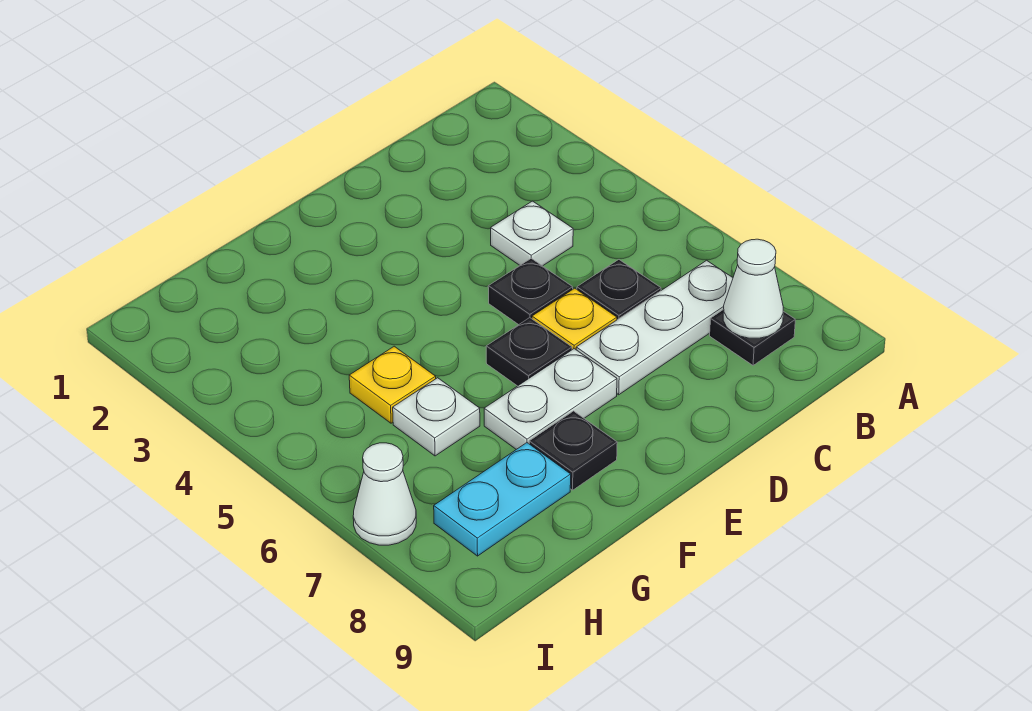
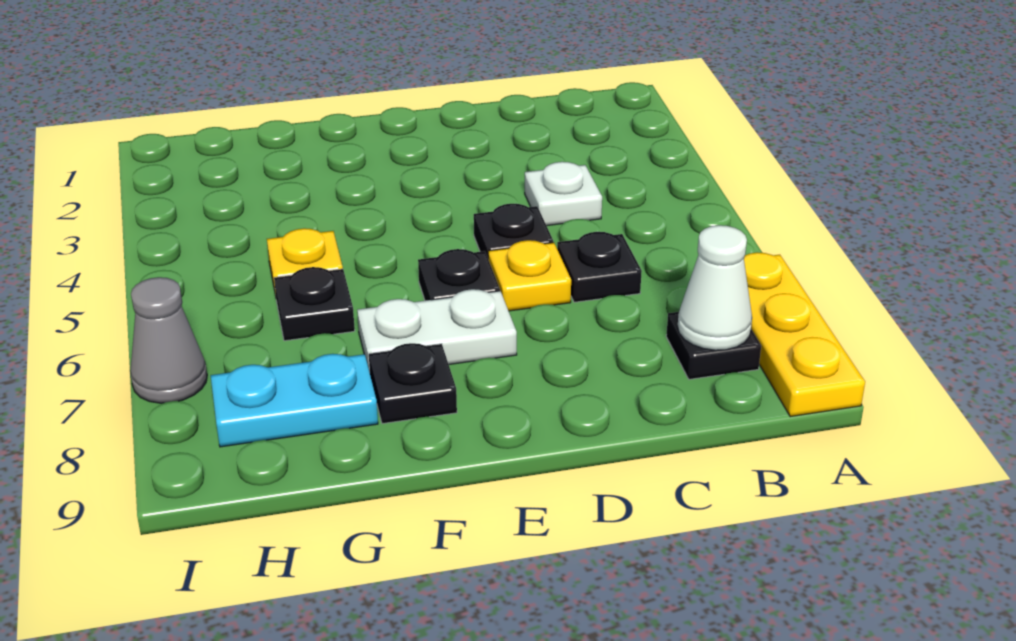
none -> yellow 1x3 plate [744,252,865,417]
white 1x3 plate [576,260,733,395] -> none
white 1x1 plate [393,378,480,456] -> black 1x1 plate [274,267,355,341]
white 1x1 cone [353,443,416,545] -> grey 1x1 cone [130,277,207,403]

